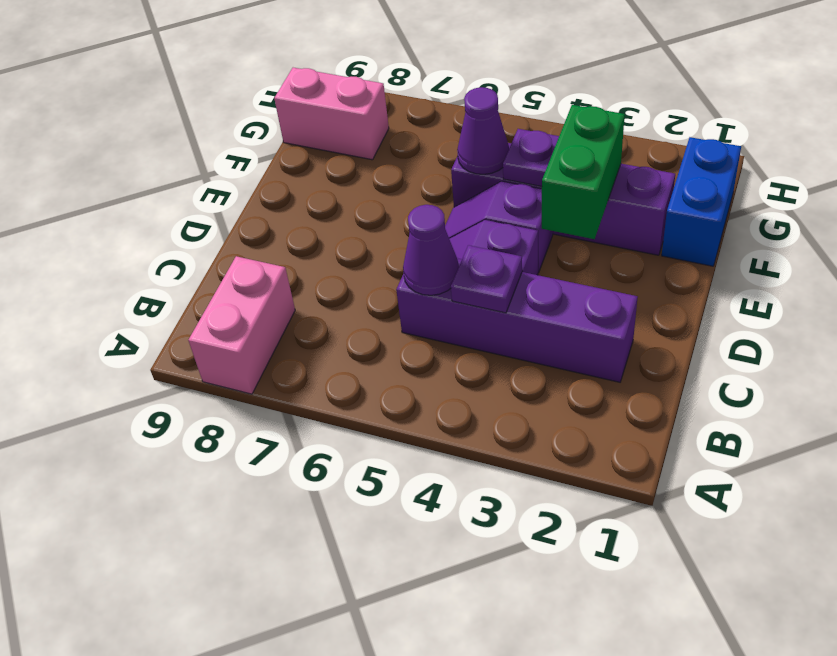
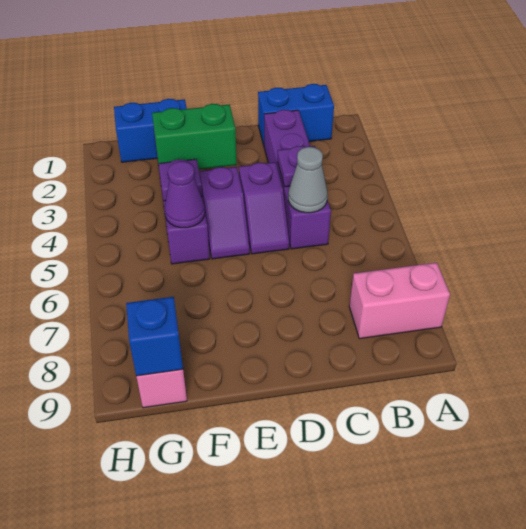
none -> blue 1x2 brick [258,84,334,145]
purple 1x1 cone [403,205,459,295] -> grey 1x1 cone [288,147,328,213]
none -> blue 1x1 brick [126,297,183,376]

